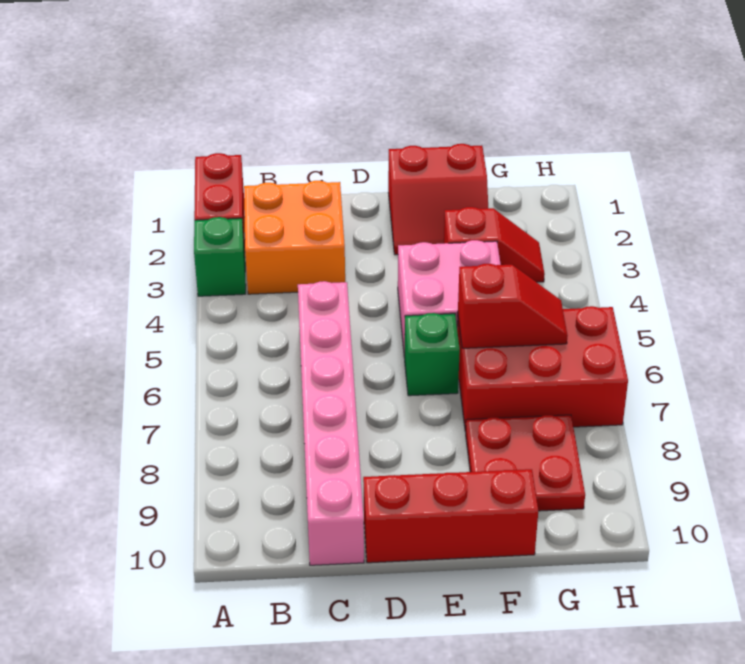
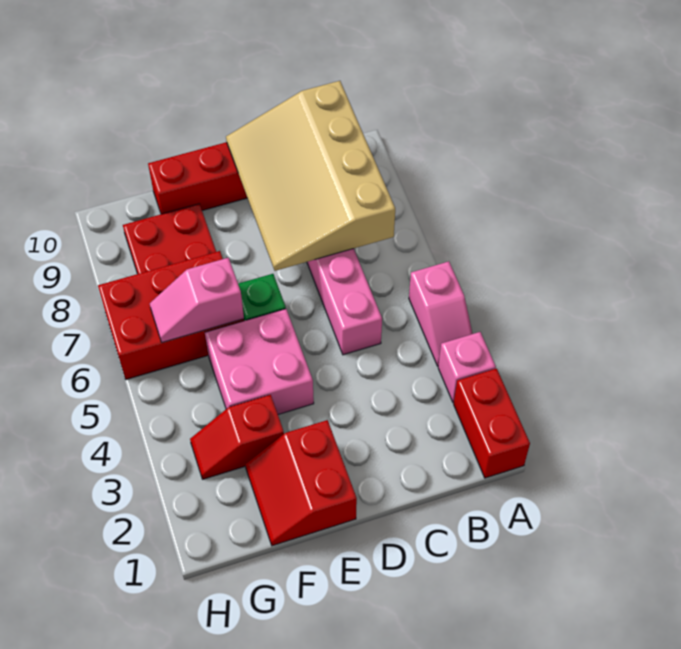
green 1x1 brick [194,217,246,296] -> pink 1x1 brick [438,332,496,402]
none -> pink 1x2 slope [409,261,472,366]
orange 2x2 brick [244,181,345,294] -> none
none -> tan 3x4 slope [226,81,395,271]
red 2x2 slope [388,144,488,255] -> red 2x2 slope turned to [245,420,357,546]
red 1x2 slope [458,264,568,348] -> pink 1x2 slope [150,258,244,342]

